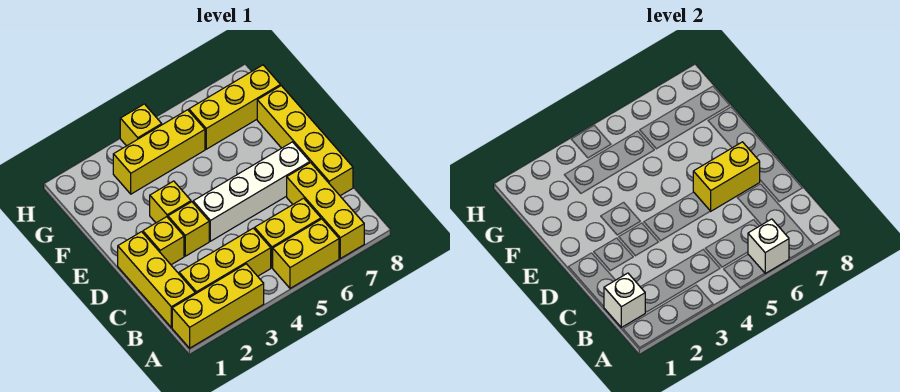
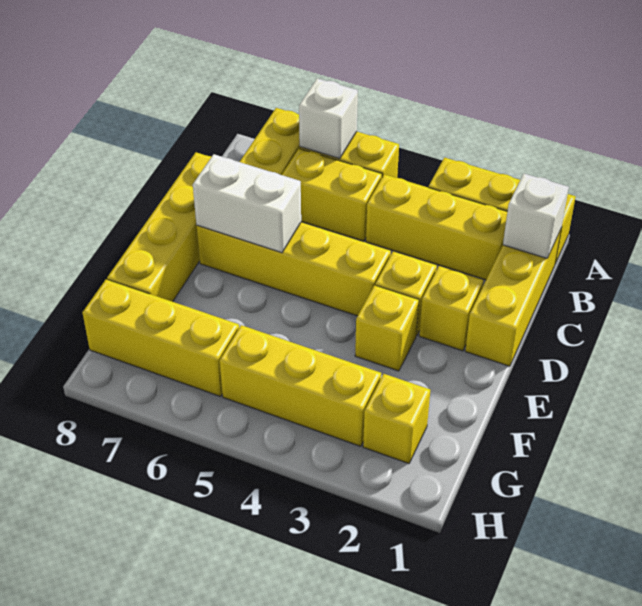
white 1x4 brick [193,142,310,241] -> yellow 1x4 brick [197,222,391,316]
yellow 1x2 brick [693,142,760,211] -> white 1x2 brick [193,154,301,253]
yellow 1x1 brick [120,104,162,146] -> yellow 1x1 brick moved to [363,374,430,464]

